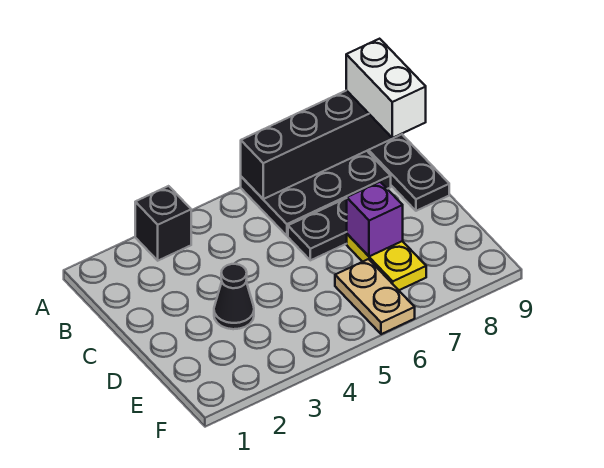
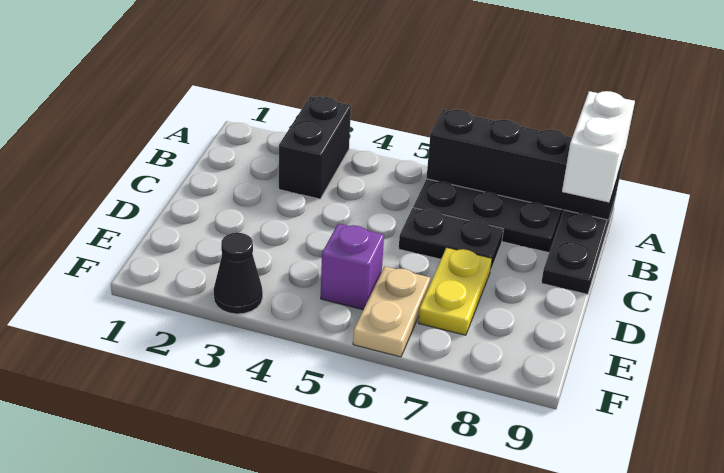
black 1x1 brick [135,186,191,261] -> black 1x2 brick [279,96,351,199]
black 1x1 cone [214,264,254,329] -> black 1x1 cone moved to [214,233,263,314]
purple 1x1 brick [347,182,403,256] -> purple 1x1 brick moved to [321,224,384,310]

